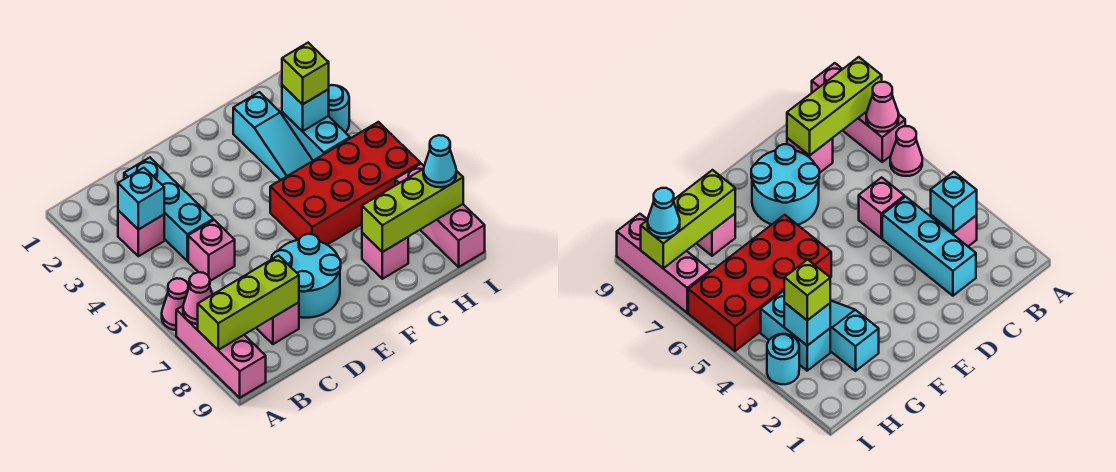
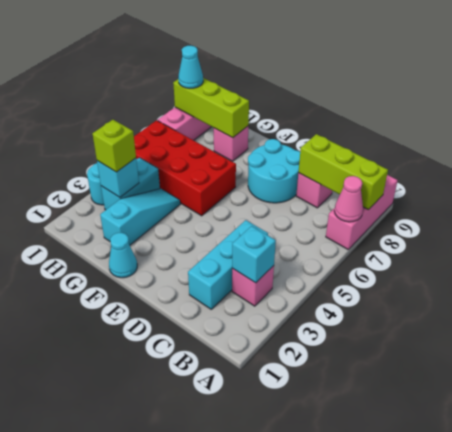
pink 1x1 cone [162,278,188,330] -> none
pink 1x1 brick [188,220,235,281] -> none
none -> cyan 1x1 cone [109,233,137,278]

